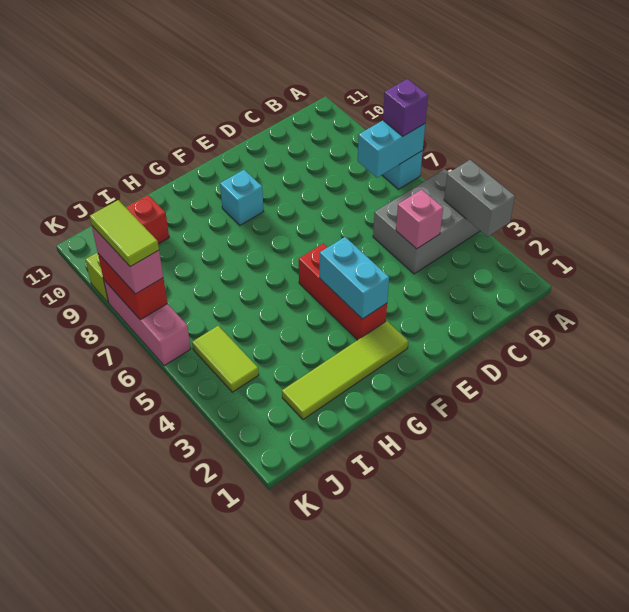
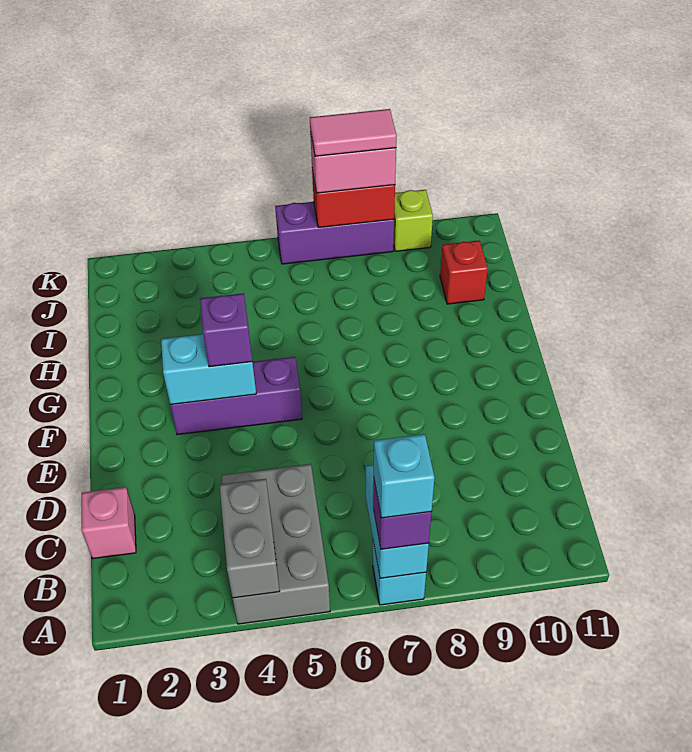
grey 1x2 brick [444,160,515,237] -> grey 1x2 brick turned to [220,479,279,598]
pink 1x1 brick [396,190,443,249] -> pink 1x1 brick moved to [82,487,136,559]
lime 1x4 tile [282,321,408,419] -> none
red 1x3 brick [299,244,387,340] -> purple 1x3 brick [170,357,302,435]
none -> purple 1x1 brick [200,293,252,367]
cyan 1x1 brick [220,170,264,225] -> cyan 1x1 brick moved to [374,434,435,518]
lime 1x2 tile [192,326,259,392] -> none
pink 1x3 brick [104,280,191,366] -> purple 1x3 brick [275,202,394,264]
lime 1x2 tile [90,200,159,267] -> pink 1x2 tile [310,109,397,156]

